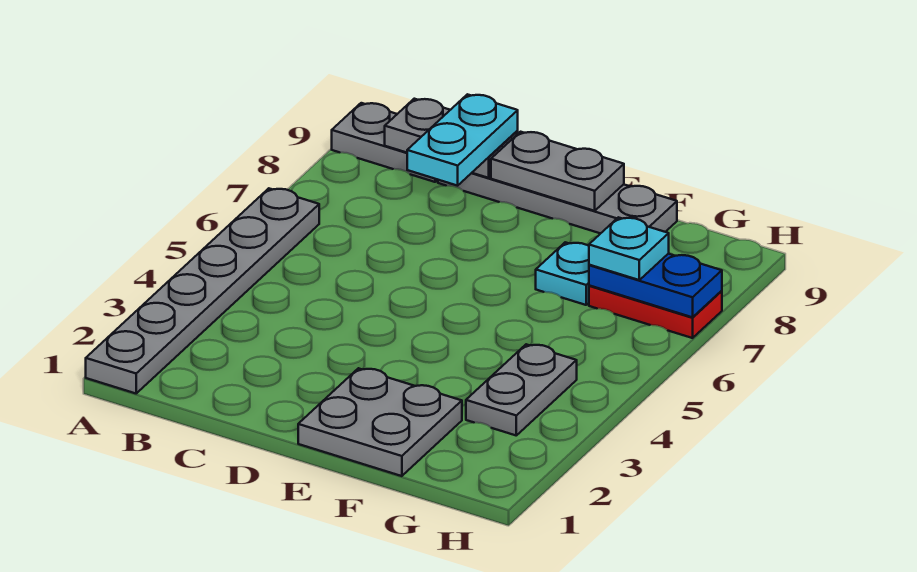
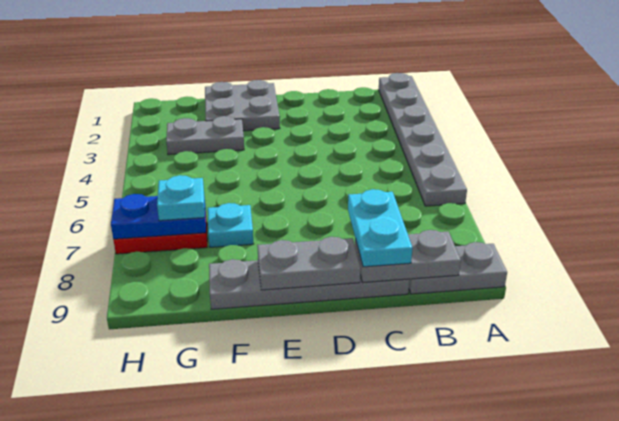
grey 1x2 plate [466,344,577,435] -> grey 1x2 plate turned to [166,116,244,155]

